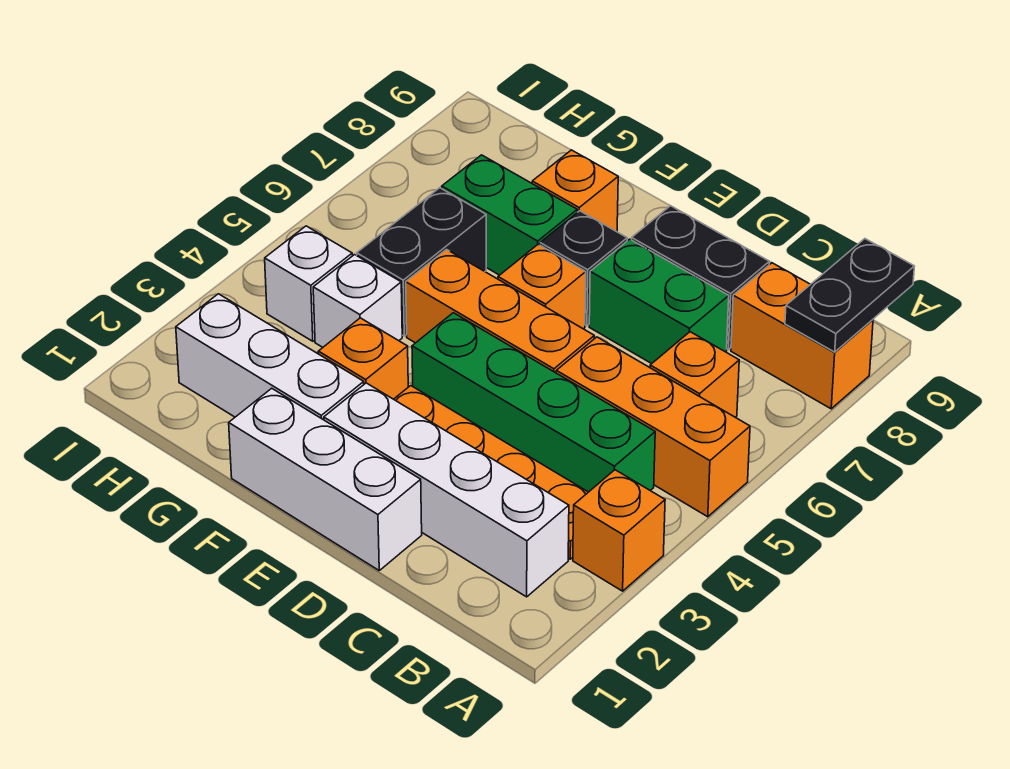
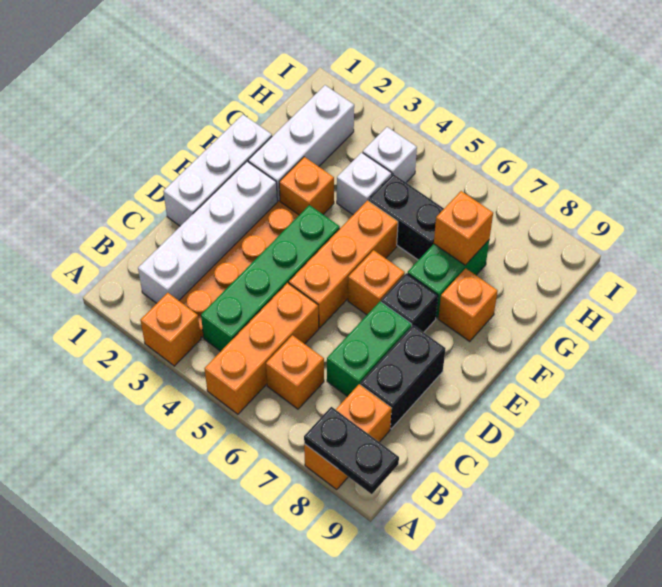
none -> orange 1x1 brick [434,191,493,265]

